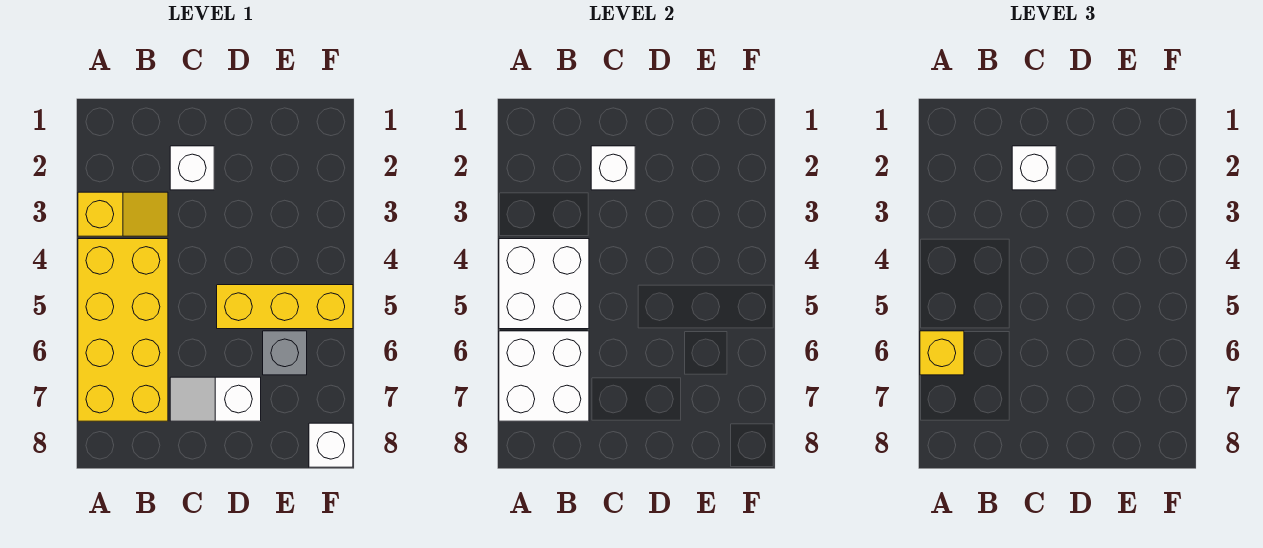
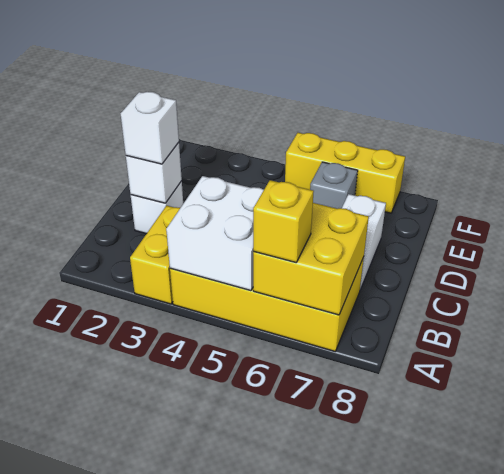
yellow 1x2 slope [78,192,168,236] -> yellow 1x2 brick [130,206,180,304]
white 2x2 brick [499,331,589,421] -> yellow 2x2 brick [253,203,369,315]
yellow 1x3 brick [217,285,353,329] -> yellow 1x3 brick turned to [285,133,405,213]
white 1x1 brick [309,423,353,467] -> none

